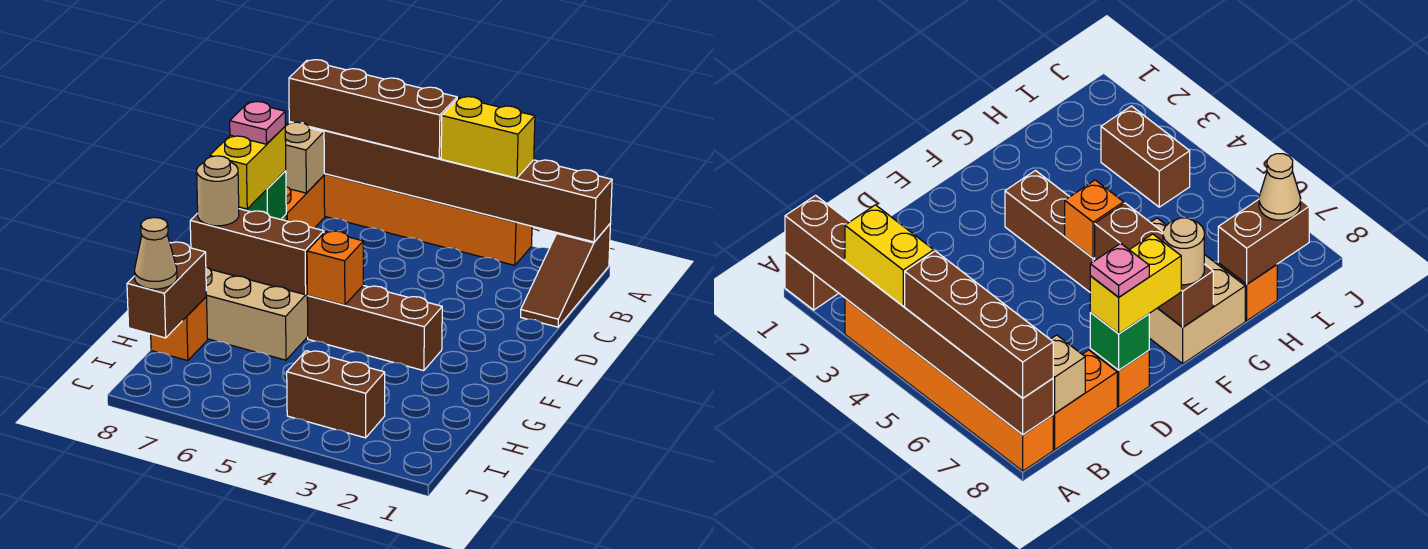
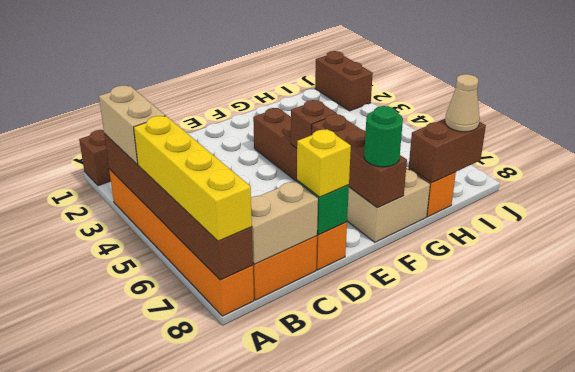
brown 1x8 brick [289,122,612,242] -> brown 1x6 brick [104,134,253,280]
yellow 1x2 brick [441,97,535,178] -> tan 1x2 brick [99,85,165,164]
brown 1x4 brick [289,60,457,159] -> yellow 1x4 brick [134,116,252,241]
tan 1x1 brick [285,122,324,193] -> tan 1x2 brick [251,181,318,264]
yellow 1x2 brick [210,127,286,209] -> yellow 1x1 brick [297,129,351,197]
pink 1x1 plate [230,102,285,144] -> none
orange 1x1 brick [307,231,363,305] -> brown 1x1 brick [291,100,337,148]
tan 1x1 round brick [197,156,239,226] -> green 1x1 round brick [364,106,403,167]
brown 1x2 brick [287,351,385,438] -> brown 1x2 brick moved to [315,51,373,111]

